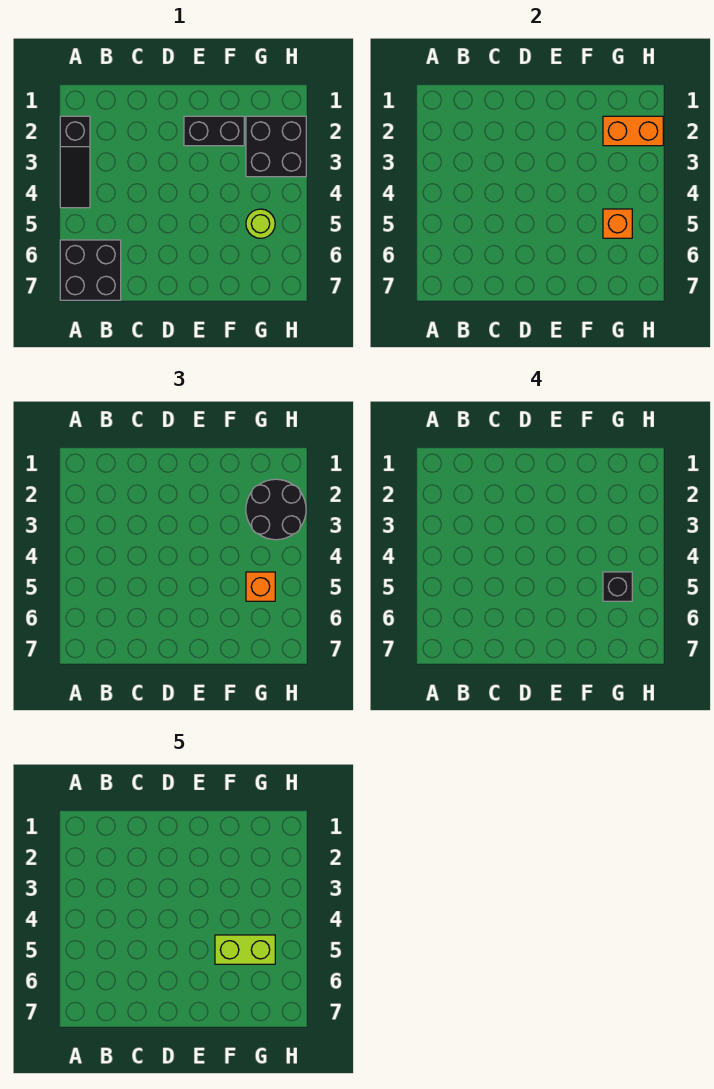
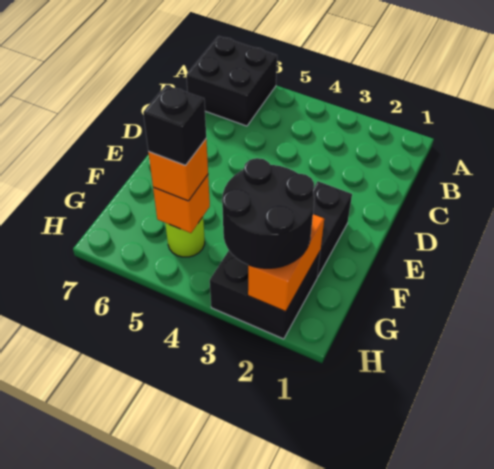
black 1x3 slope [60,116,90,208] -> none
lime 1x2 brick [215,935,275,964] -> none

